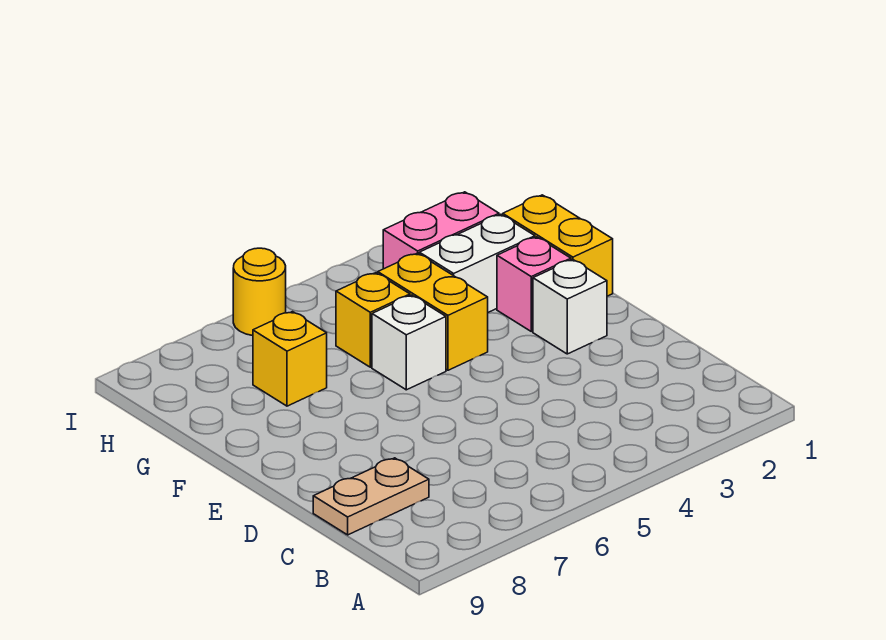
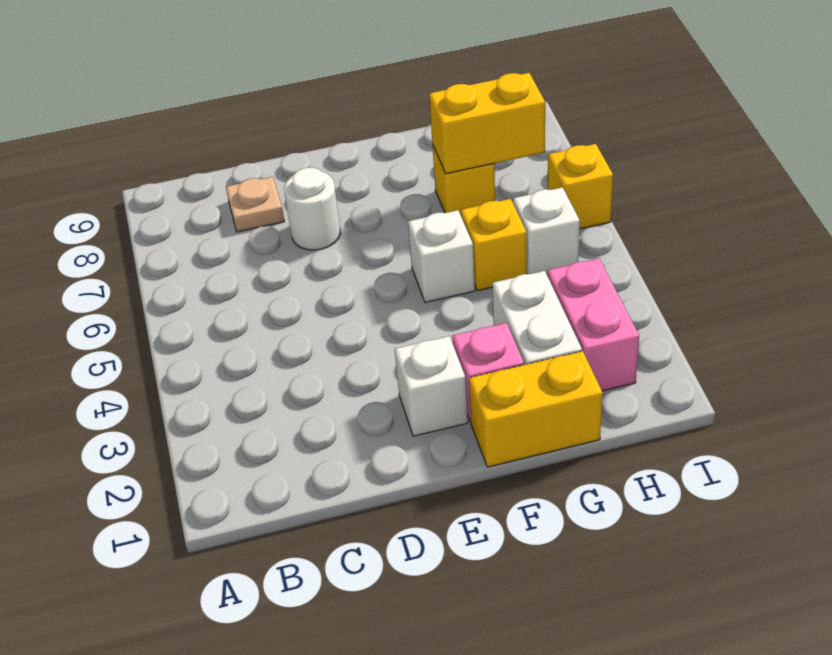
tan 1x2 plate [313,458,429,535] -> tan 1x1 plate [226,177,284,232]
none -> white 1x1 round brick [284,168,340,250]
yellow 1x2 brick [378,253,488,370] -> yellow 1x2 brick moved to [429,73,545,174]
none -> white 1x1 brick [513,187,580,274]
yellow 1x1 round brick [233,248,286,336] -> yellow 1x1 brick [548,144,613,229]

